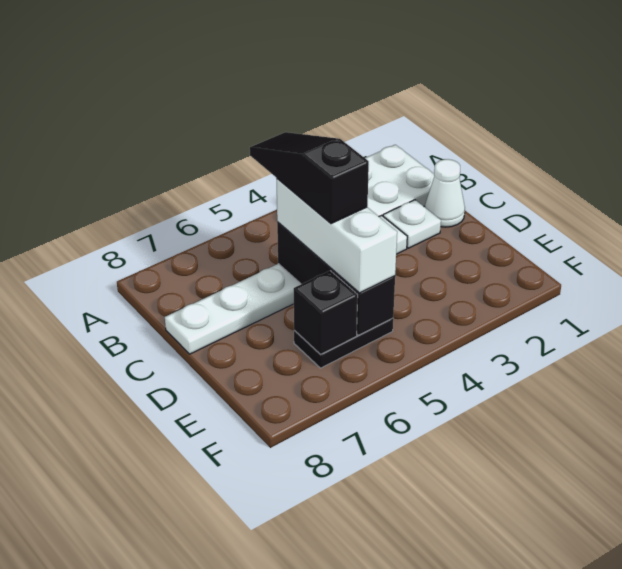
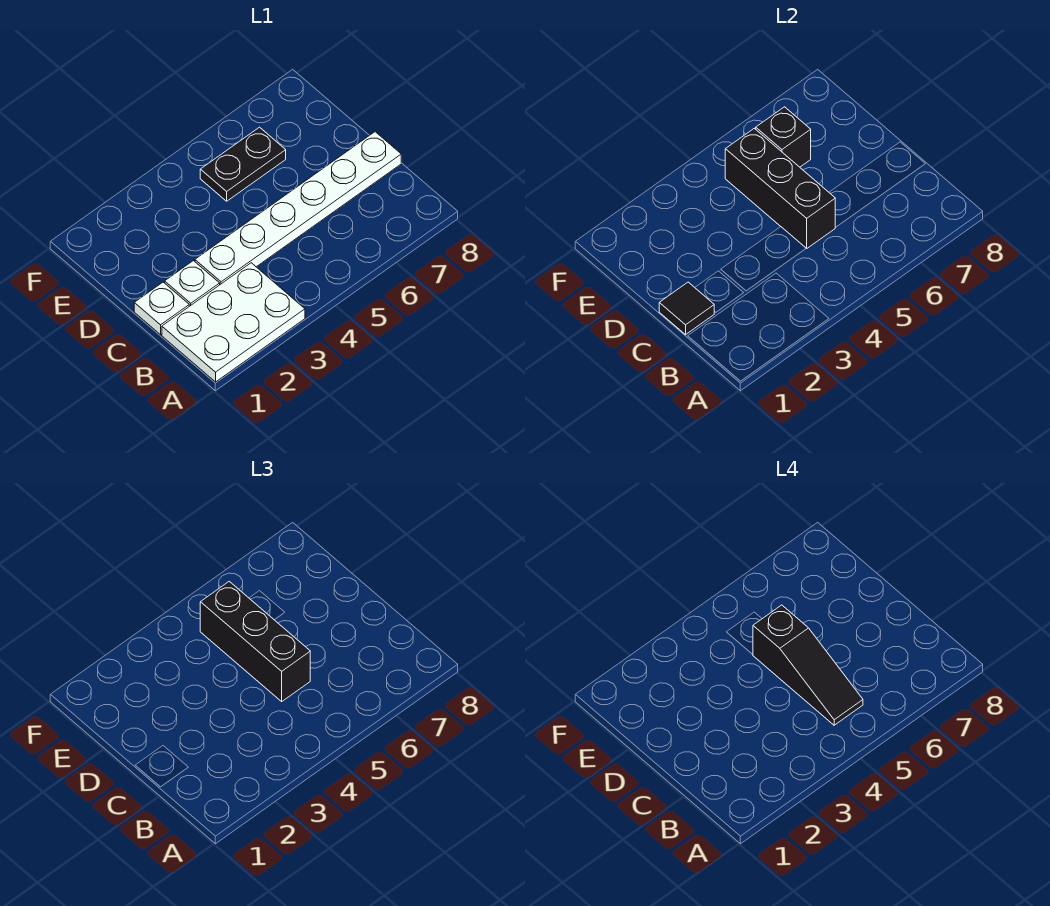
white 1x1 cone [425,159,465,227] -> white 1x1 plate [134,282,189,335]
none -> black 1x1 tile [659,282,714,335]
white 1x3 brick [277,179,397,293] -> black 1x3 brick [200,581,310,701]

